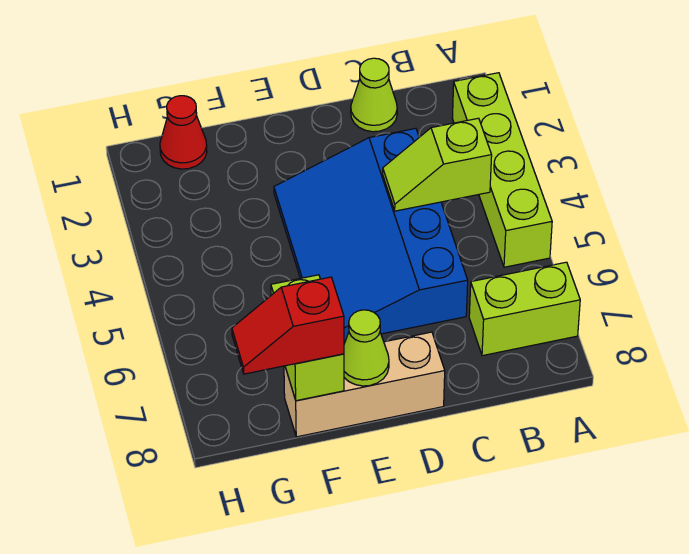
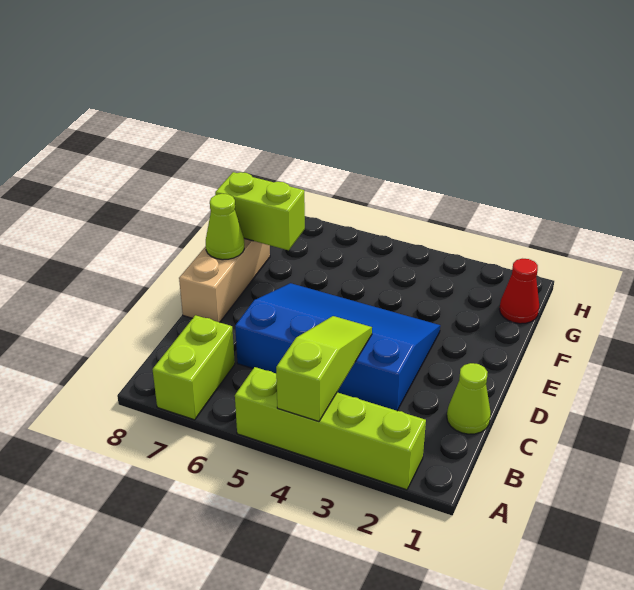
lime 1x2 slope [383,118,492,211] -> lime 1x3 slope [276,316,372,421]
red 1x2 slope [232,277,344,374] -> none

